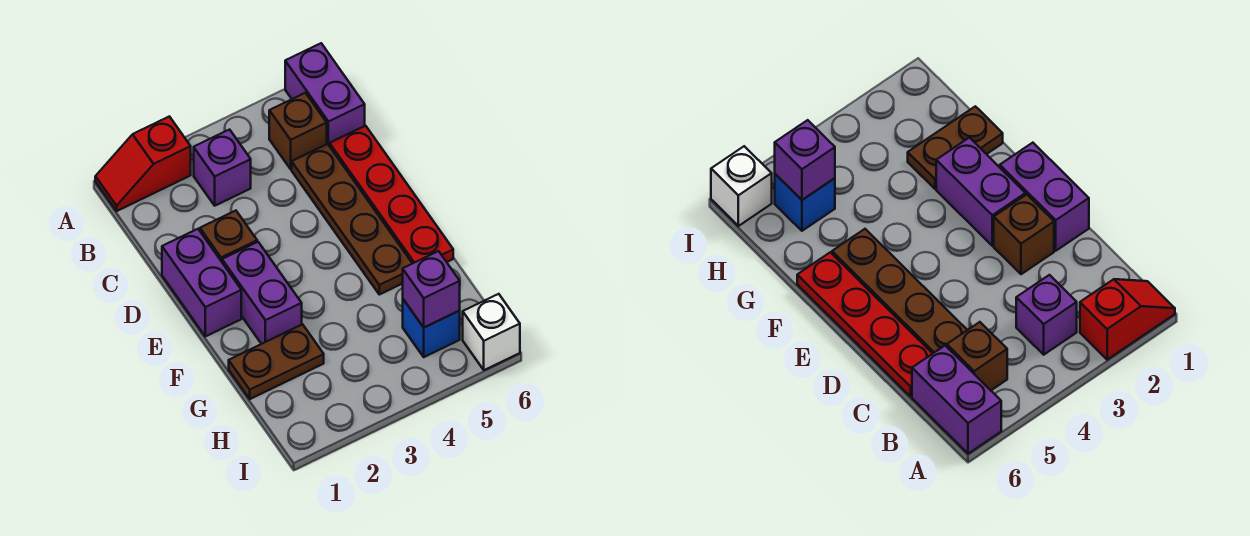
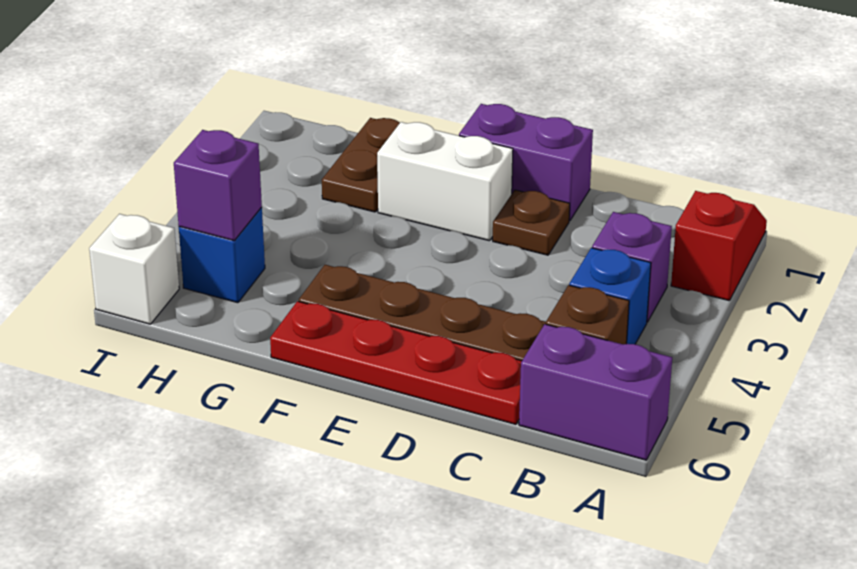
none -> blue 1x1 brick [569,248,651,344]
brown 1x1 brick [200,211,257,262] -> brown 1x1 plate [493,190,570,255]
purple 1x2 brick [222,242,302,344] -> white 1x2 brick [377,122,513,241]

